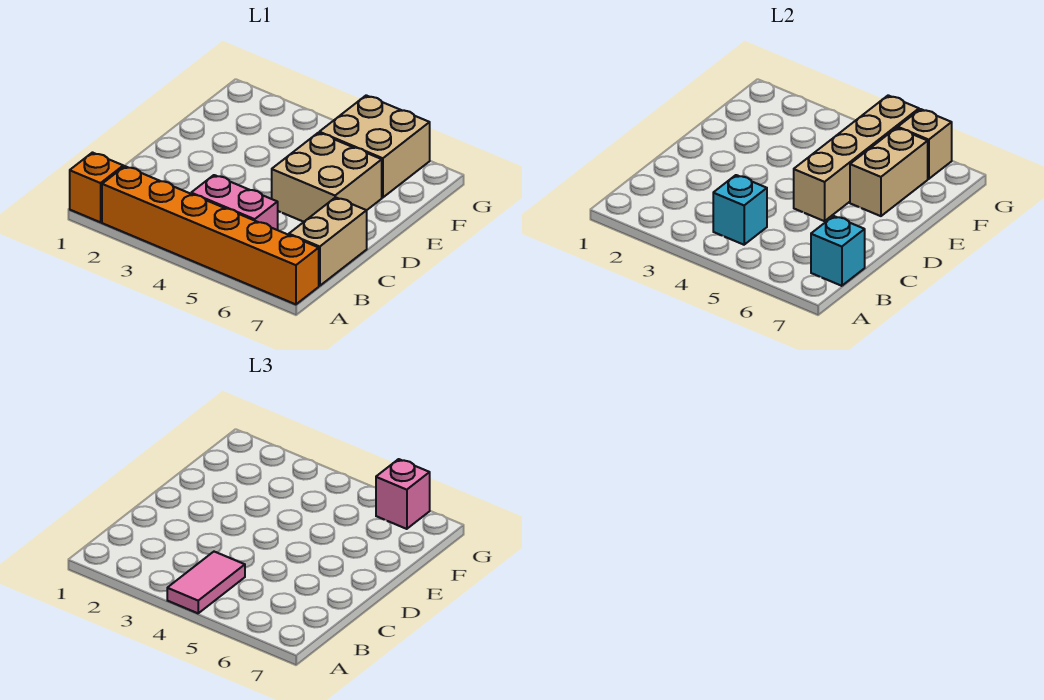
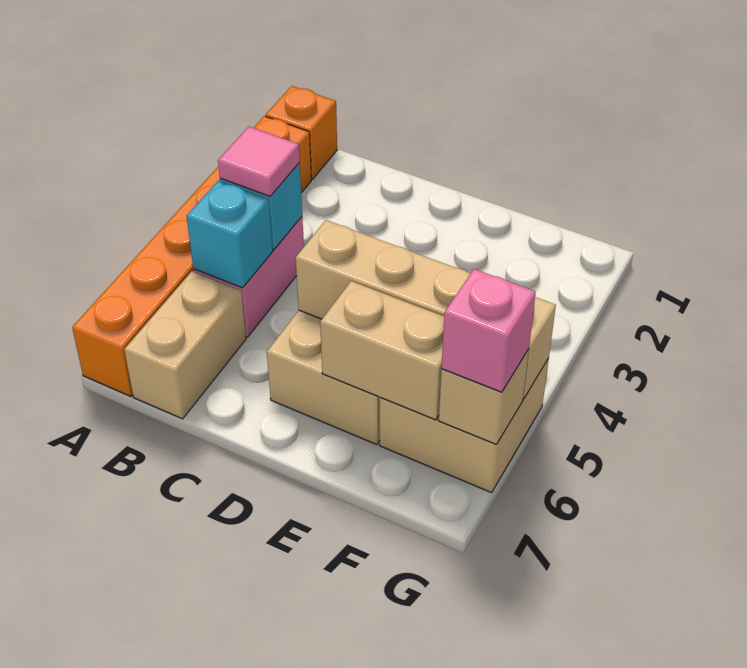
pink 1x2 tile [167,552,245,613] -> pink 1x1 tile [218,127,300,196]
tan 1x2 brick [289,197,367,286] -> tan 1x2 brick turned to [124,271,246,419]
cyan 1x1 brick [811,216,865,286] -> cyan 1x1 brick moved to [187,181,272,288]

